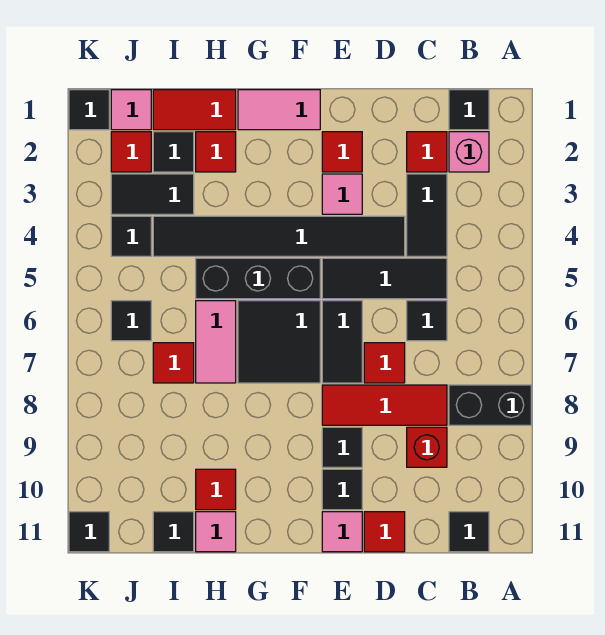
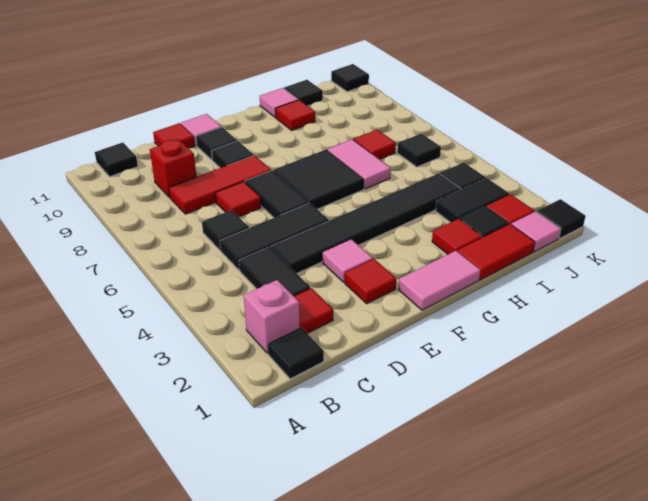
black 1x2 brick [449,385,531,425] -> none
black 1x3 brick [196,258,320,299] -> none

